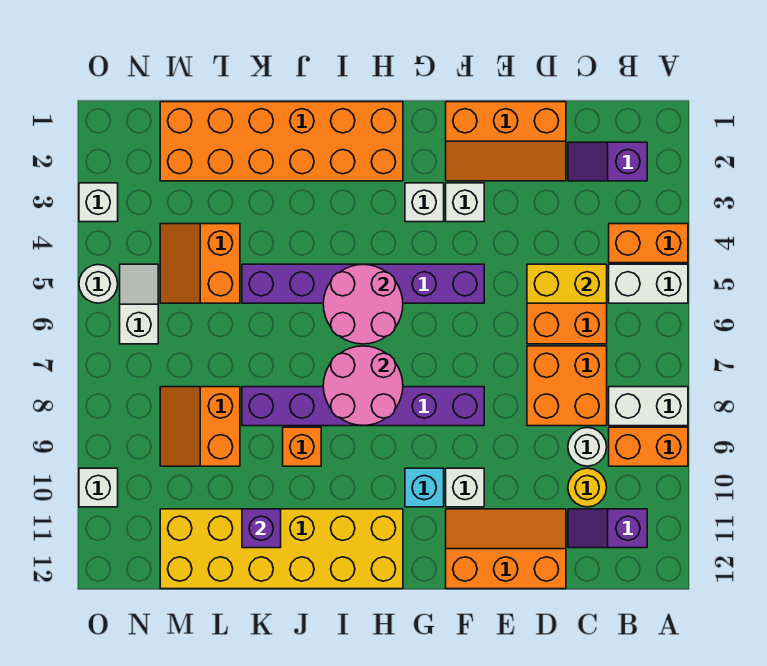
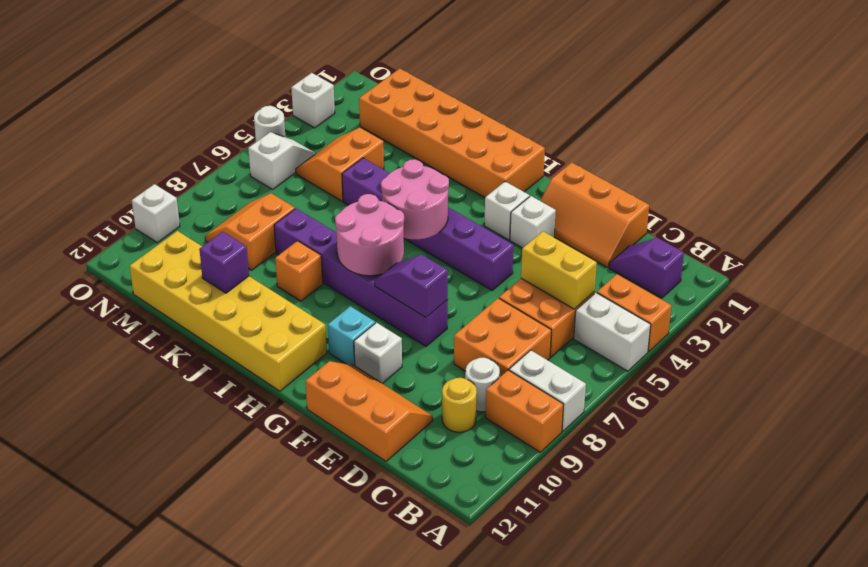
purple 1x2 slope [568,509,647,548] -> purple 1x2 slope moved to [375,254,448,317]

